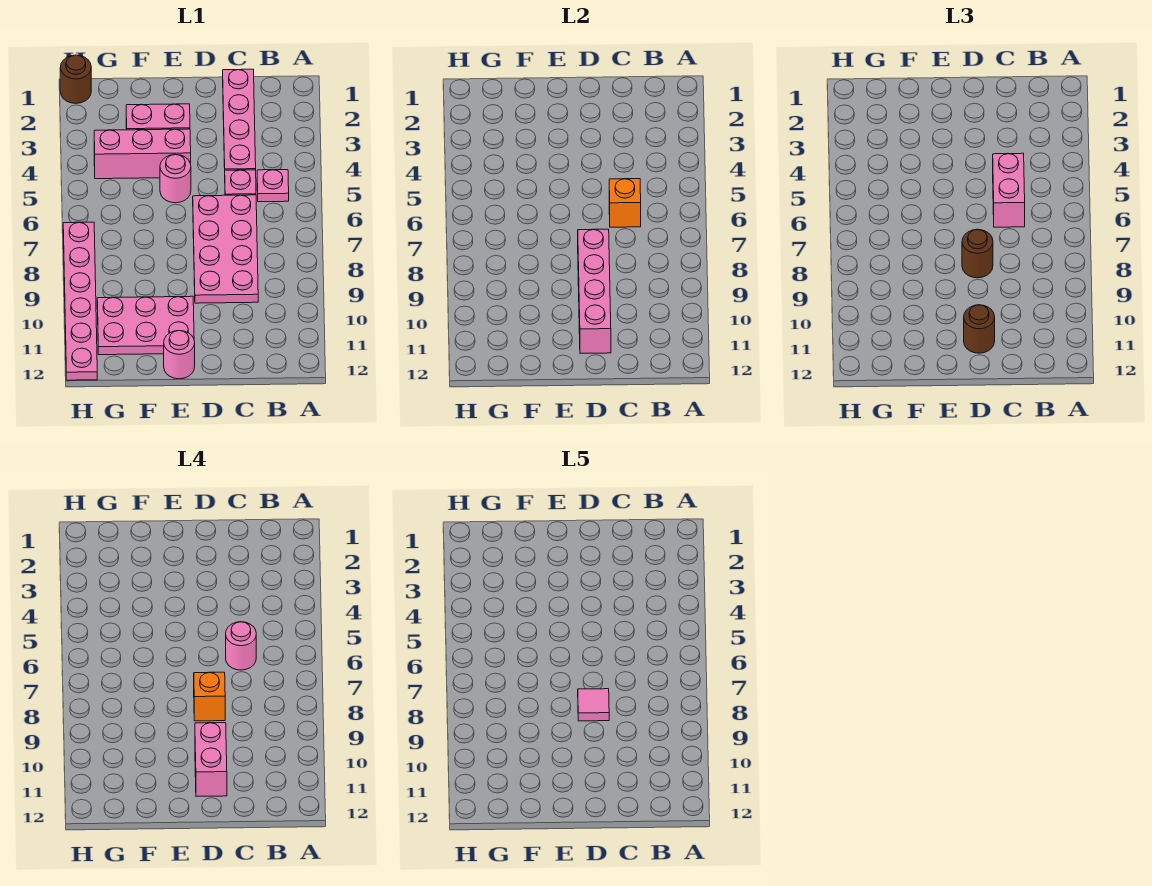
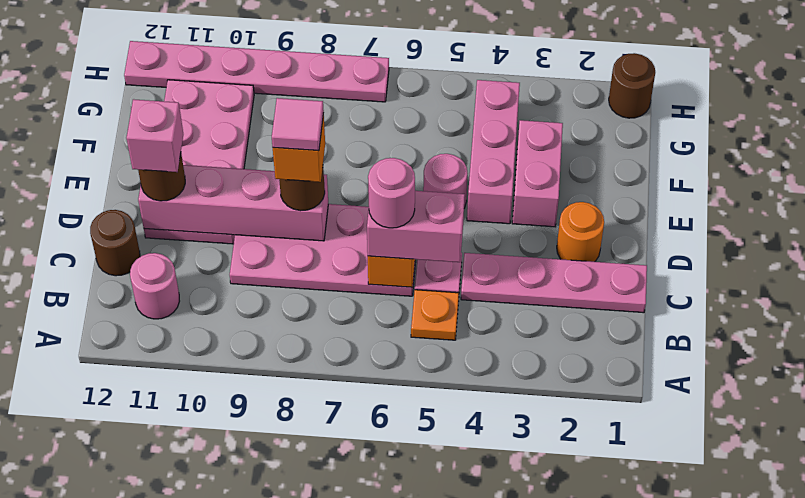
pink 1x1 plate [257,170,289,202] -> orange 1x1 plate [411,290,459,340]
none -> brown 1x1 round brick [90,210,140,276]
none -> orange 1x1 round brick [557,202,604,262]
pink 1x2 brick [195,723,227,797] -> pink 1x1 brick [126,99,183,172]
pink 2x3 plate [97,296,194,355] -> pink 2x4 plate [144,80,254,244]
pink 1x1 round brick [164,331,195,379] -> pink 1x1 round brick moved to [130,253,179,319]

